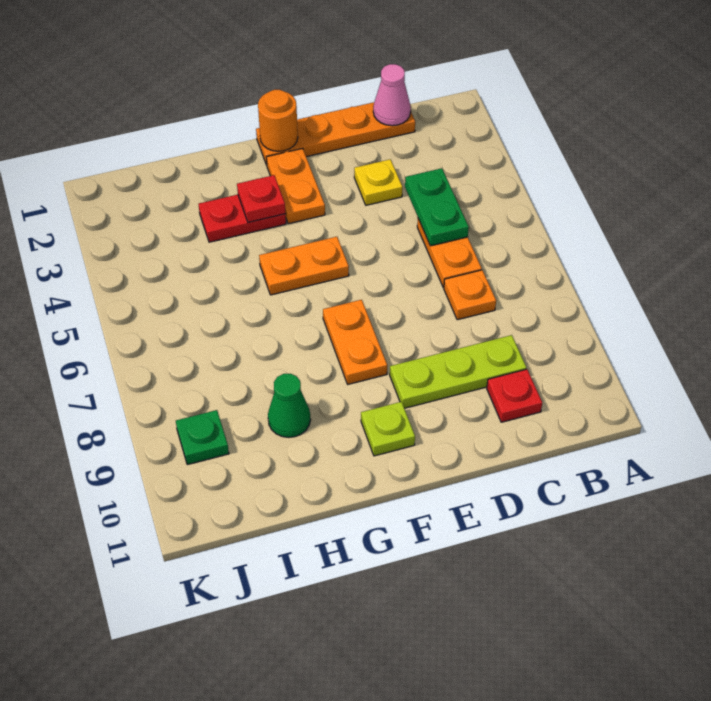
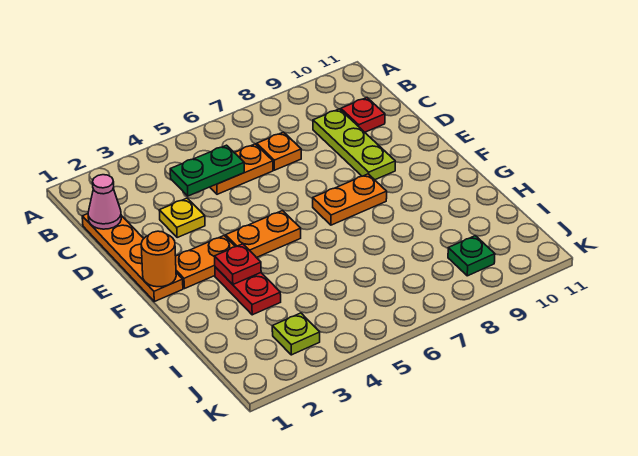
orange 1x2 plate [259,237,349,295] -> orange 1x2 plate turned to [226,210,301,258]
lime 1x1 plate [361,402,415,456] -> lime 1x1 plate moved to [272,313,320,355]
green 1x1 cone [268,374,311,437] -> none

